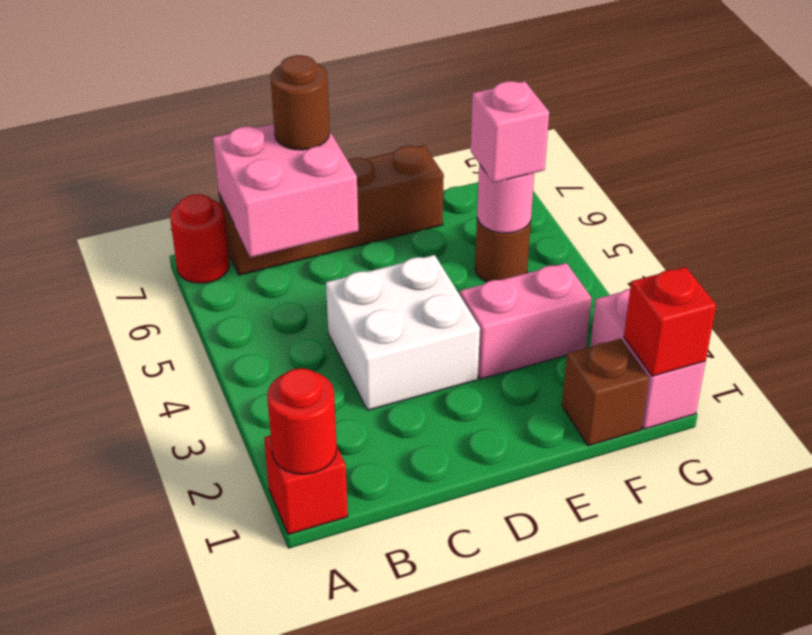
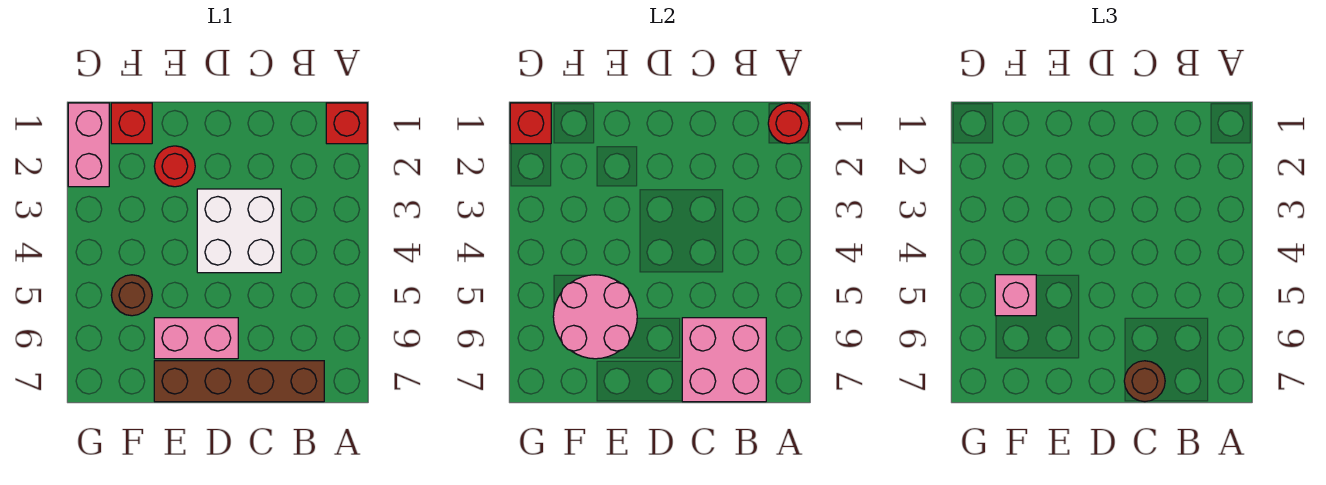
red 1x1 round brick [170,194,230,283] -> red 1x1 round brick moved to [154,146,195,187]
pink 1x2 brick [460,263,592,379] -> pink 1x2 brick moved to [154,318,238,359]
brown 1x1 brick [562,339,649,446] -> red 1x1 brick [111,103,152,144]
pink 1x1 round brick [477,164,534,233] -> pink 2x2 round brick [553,275,637,359]

